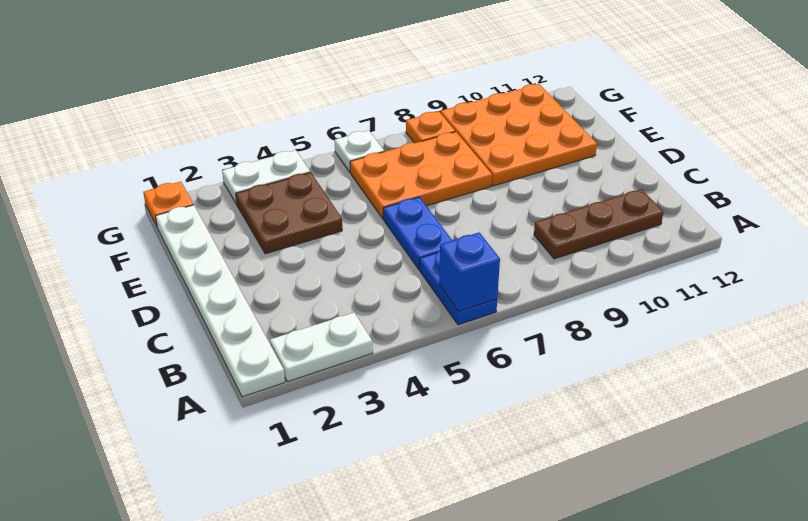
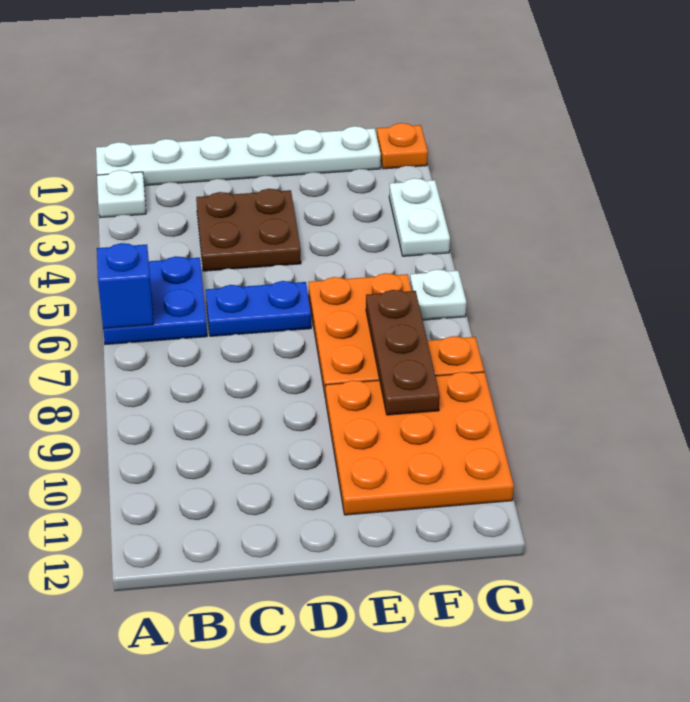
white 1x2 plate [270,313,373,382] -> white 1x1 plate [97,170,146,218]
blue 1x2 plate [420,251,497,325] -> blue 2x2 plate [103,256,207,344]
brown 1x3 plate [534,189,663,259] -> brown 1x3 plate moved to [366,290,440,415]
brown 2x2 plate [236,172,342,254] -> brown 2x2 plate moved to [196,189,301,271]

